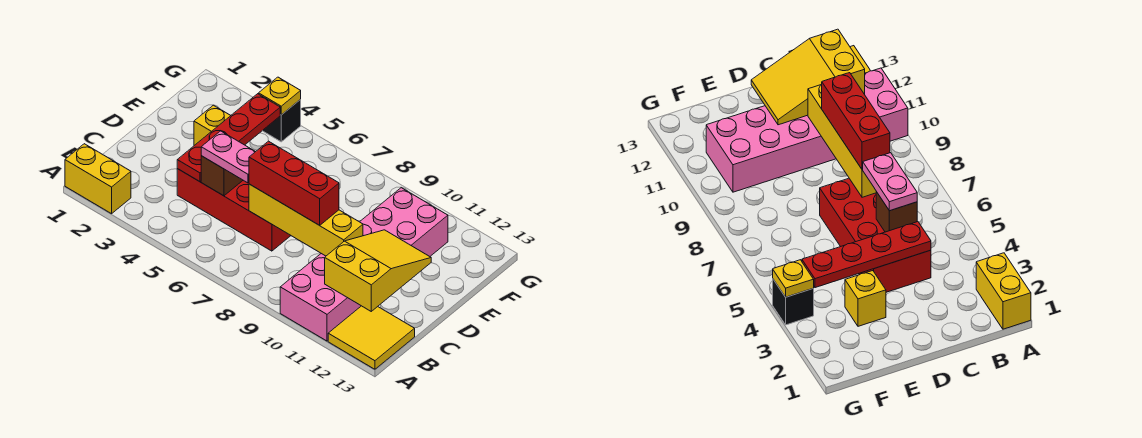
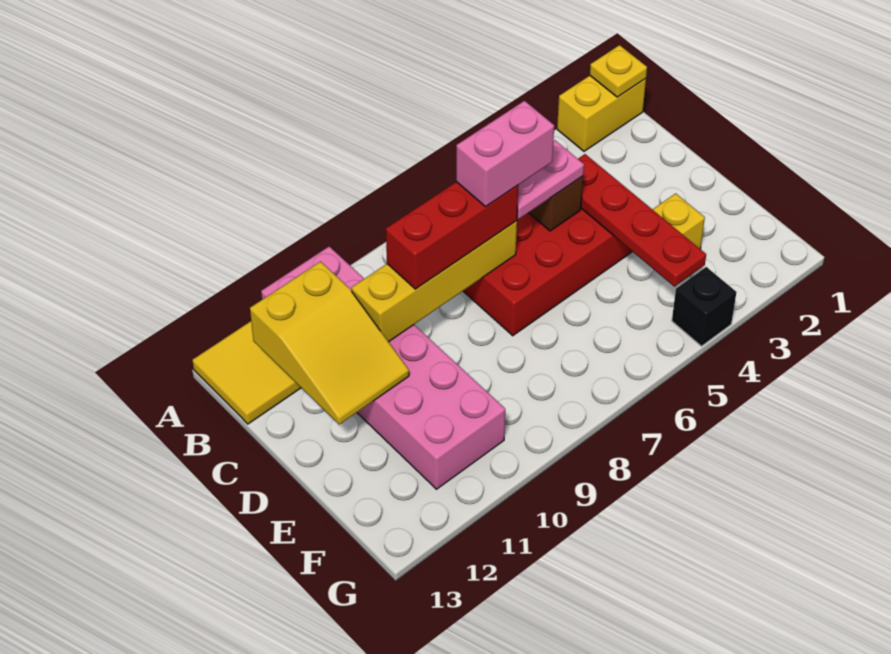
none -> pink 1x2 brick [456,101,554,207]
yellow 1x1 plate [259,77,301,115] -> yellow 1x1 plate moved to [590,45,647,97]

